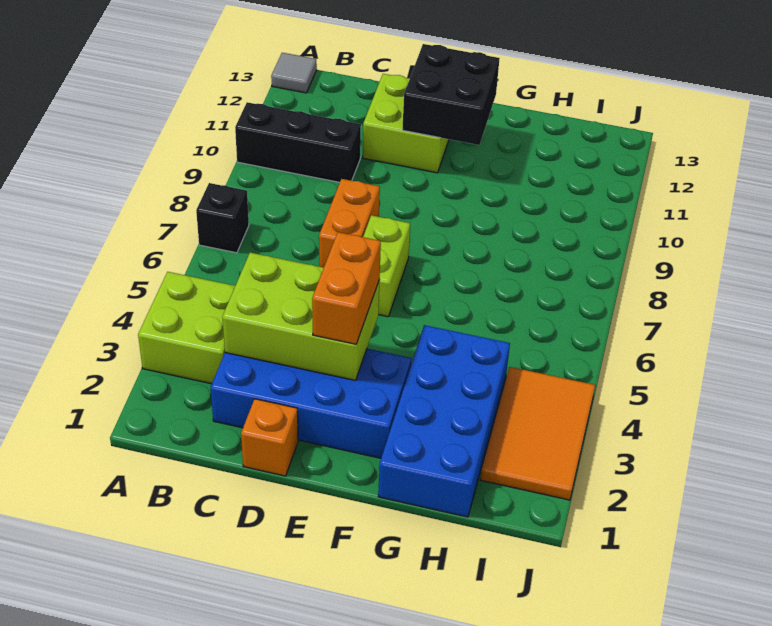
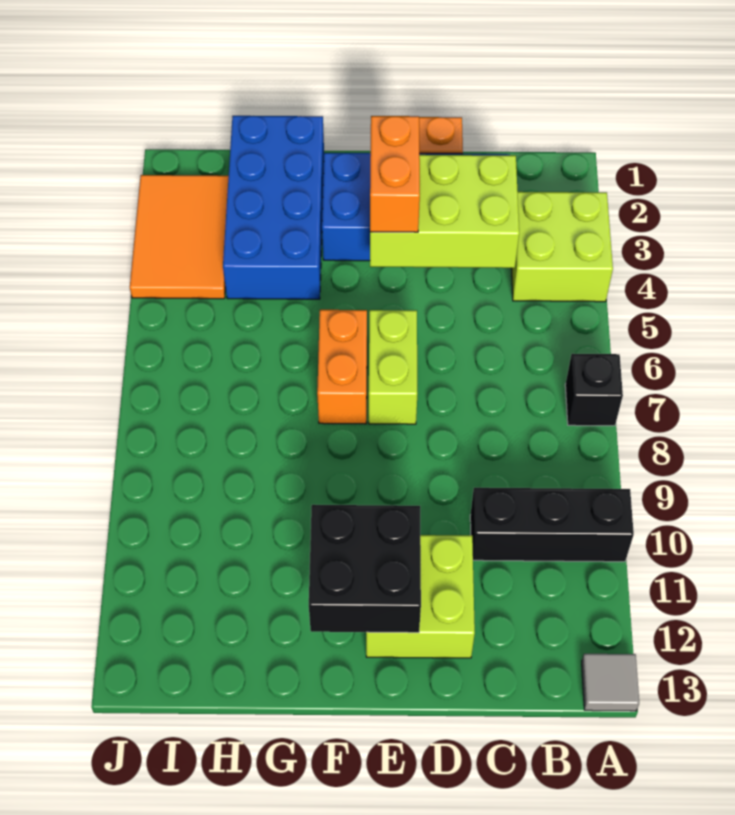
orange 1x2 brick [319,179,380,268] -> orange 1x2 brick moved to [317,310,367,424]

